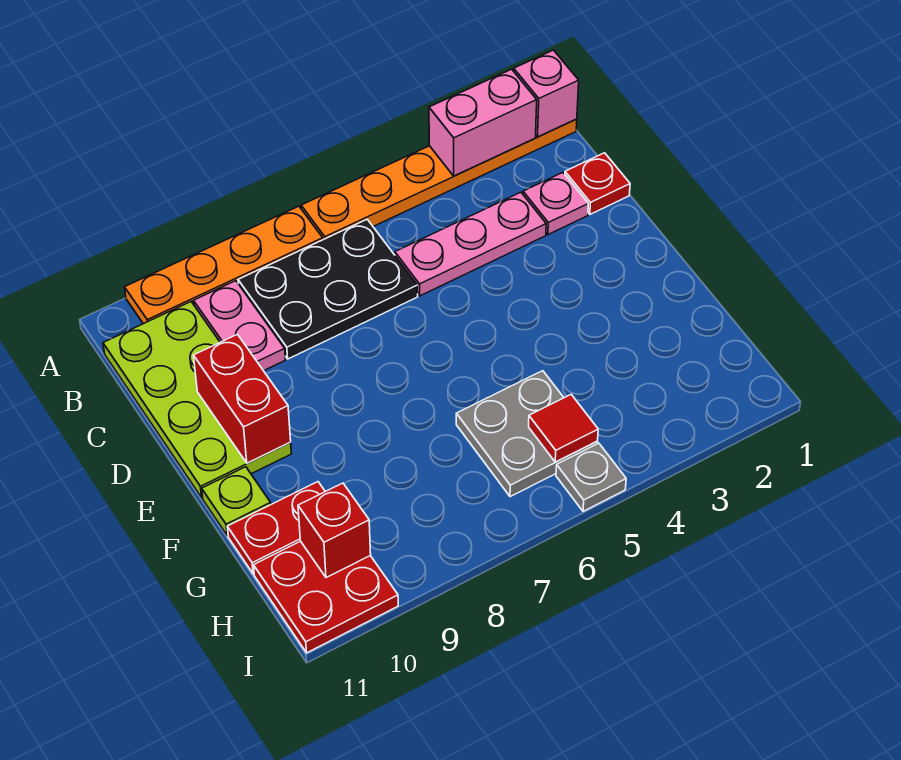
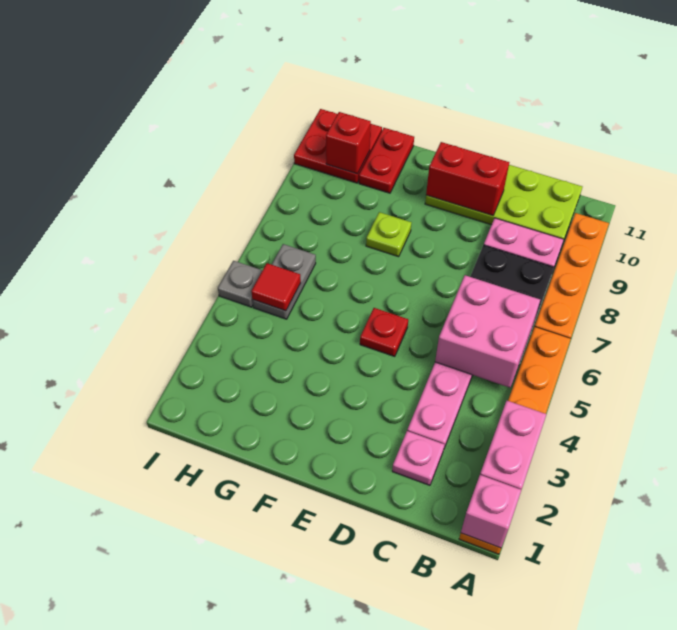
none -> pink 2x2 brick [435,275,540,388]
red 1x1 plate [565,153,630,214] -> red 1x1 plate moved to [360,308,408,357]
lime 1x1 plate [202,467,271,536] -> lime 1x1 plate moved to [366,212,411,257]
grey 2x2 plate [456,371,598,497] -> grey 1x2 plate [253,244,316,319]

